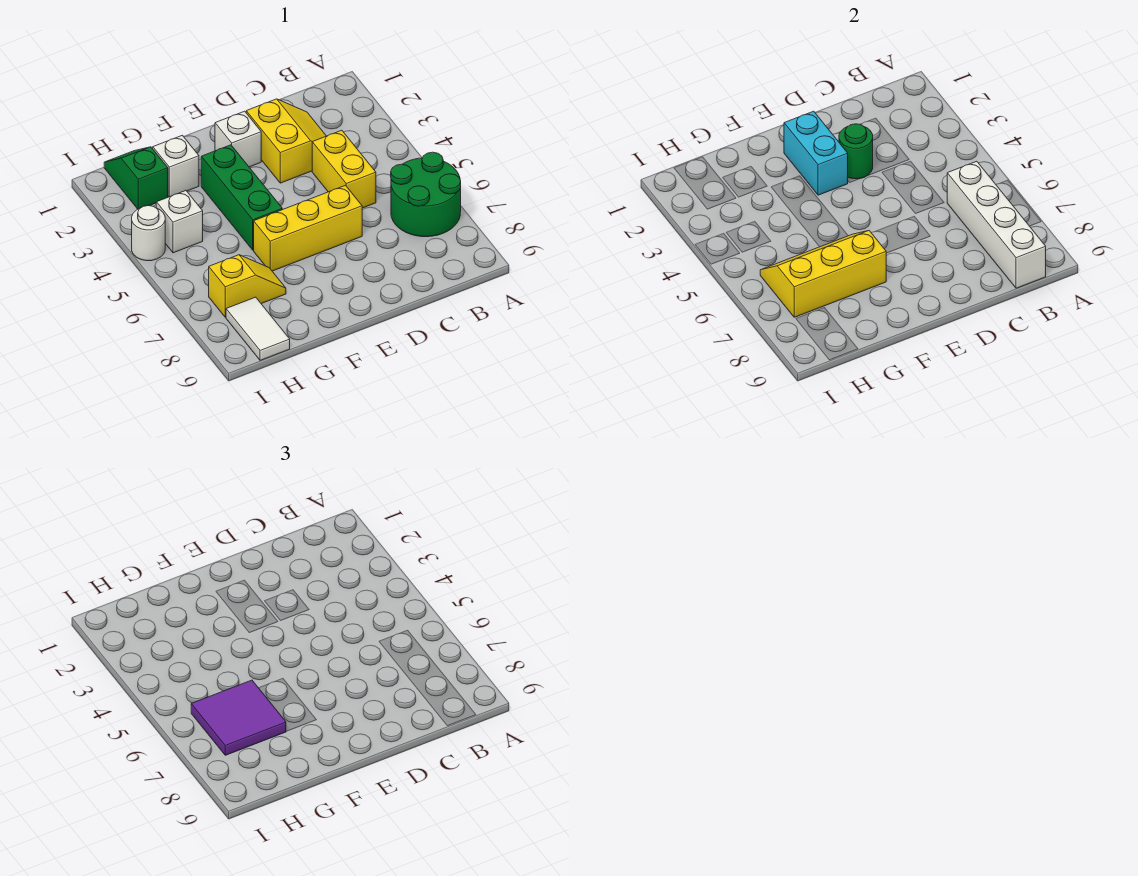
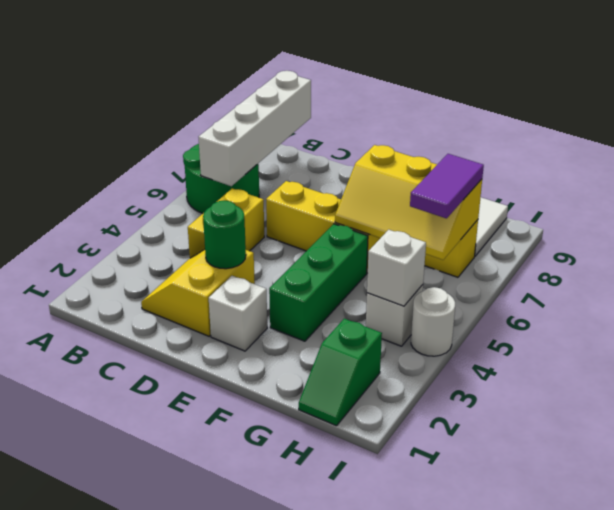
cyan 1x2 brick [784,111,848,195] -> none
white 1x1 brick [153,135,199,197] -> white 1x1 brick moved to [367,230,426,306]
purple 2x2 tile [191,680,286,755] -> purple 1x2 tile [410,154,484,218]

